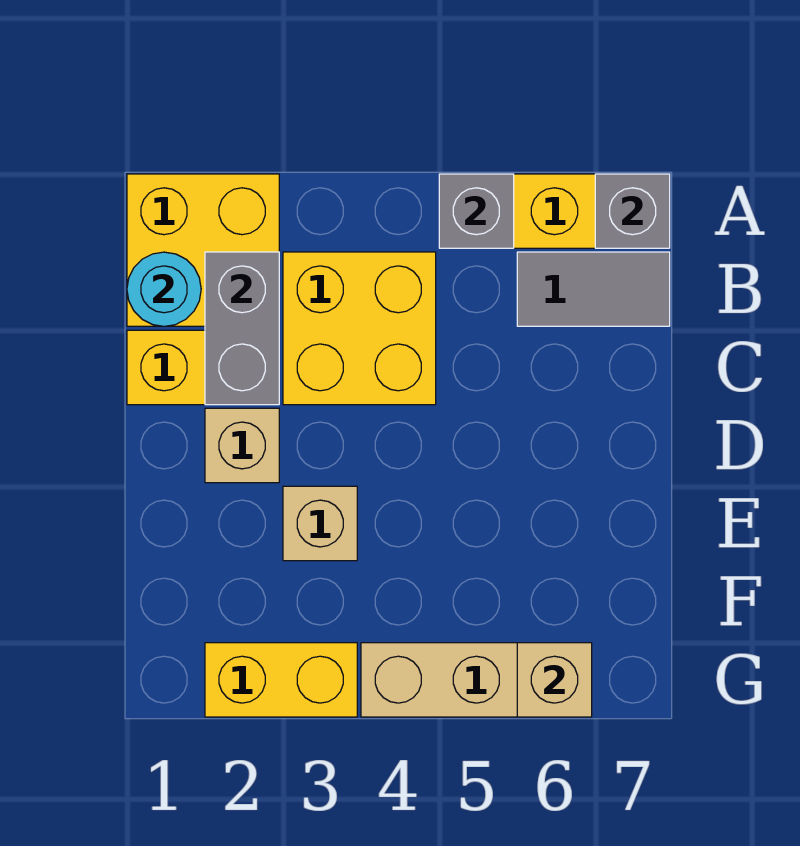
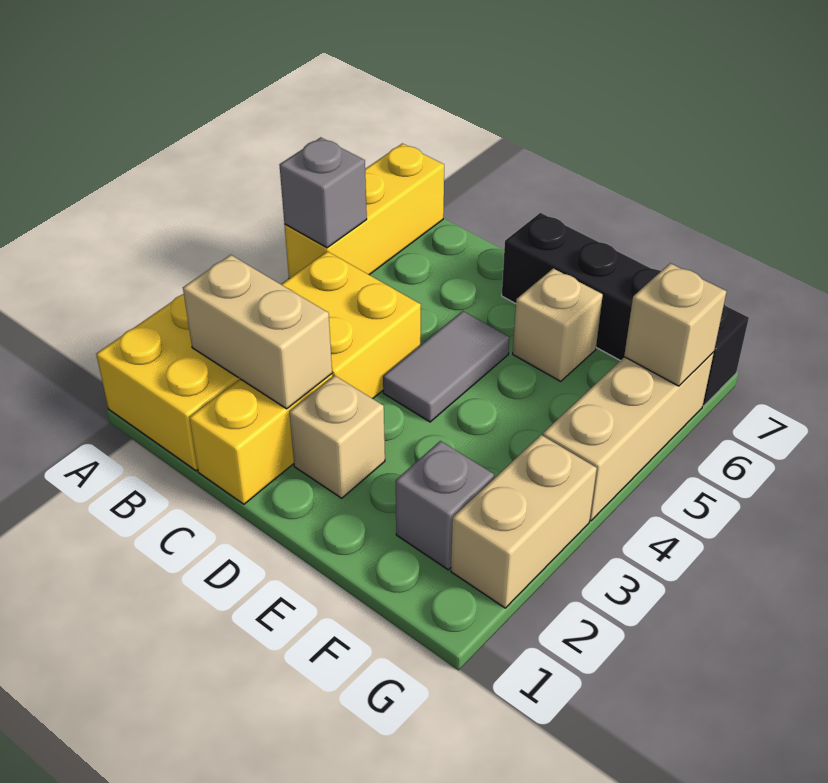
grey 1x1 brick [595,174,670,248] -> grey 1x1 brick moved to [396,441,494,570]
cyan 1x1 round brick [127,252,201,326] -> none
grey 1x2 brick [205,252,279,405] -> tan 1x2 brick [183,255,332,409]
grey 1x2 tile [517,252,670,326] -> grey 1x2 tile moved to [383,311,510,422]
none -> black 1x4 brick [502,213,749,406]
tan 1x1 brick [283,486,357,561] -> tan 1x1 brick moved to [513,268,603,381]
yellow 1x2 brick [205,643,357,717] -> tan 1x2 brick [451,435,597,608]

